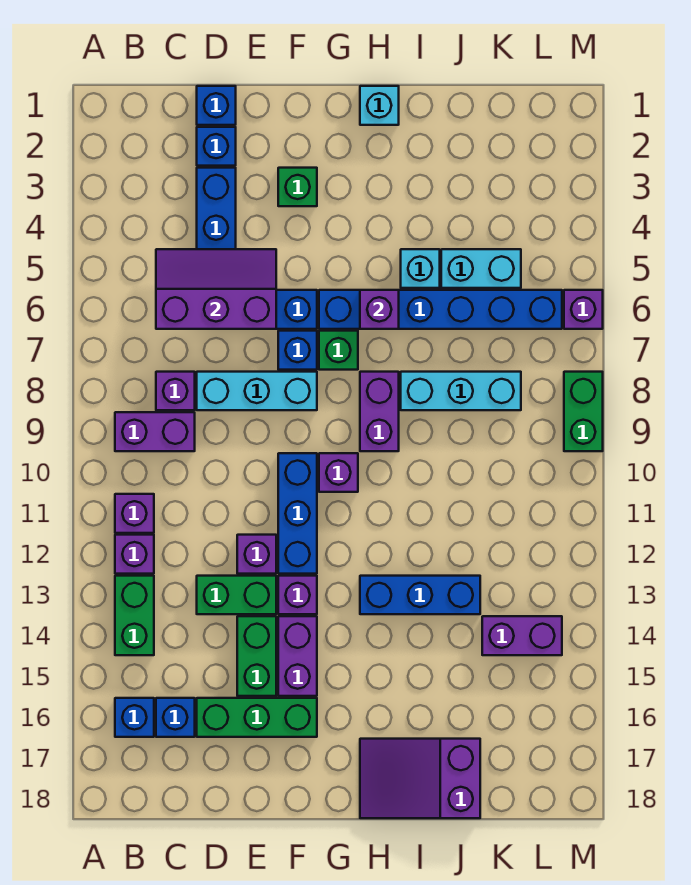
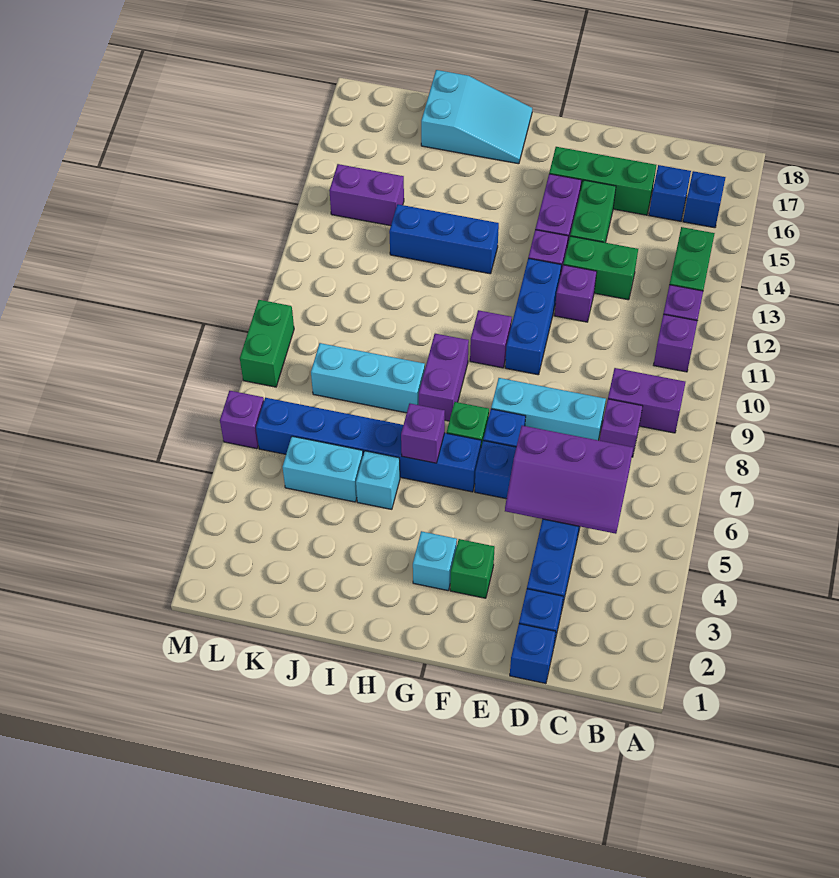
cyan 1x1 brick [360,86,399,125] -> cyan 1x1 brick moved to [413,531,457,591]
purple 2x3 slope [360,739,480,818] -> cyan 2x3 slope [421,70,532,164]

